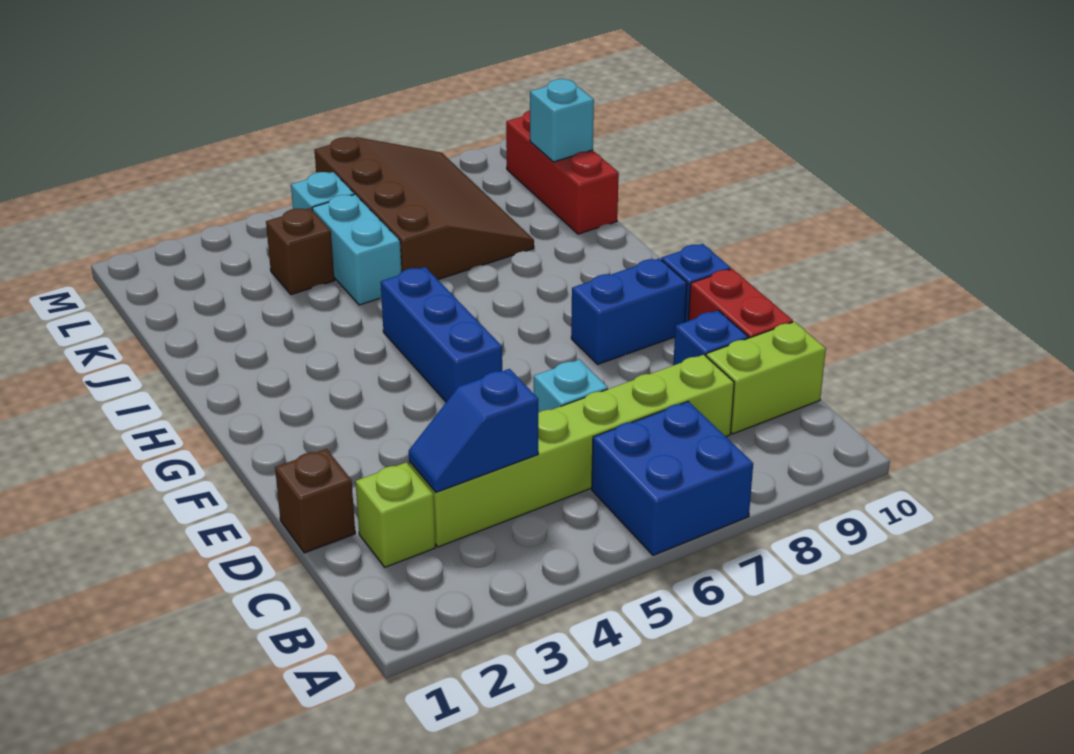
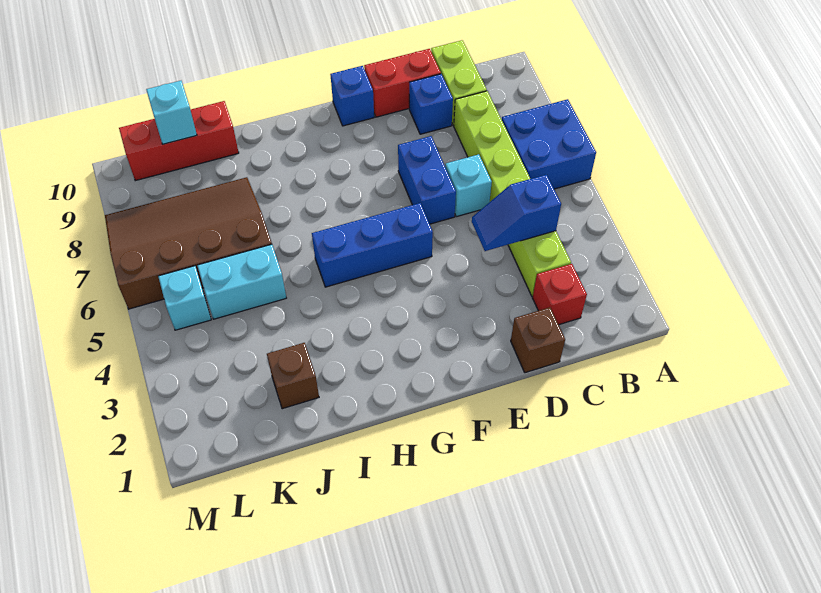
lime 1x1 brick [356,462,435,567] -> red 1x1 brick [533,264,587,325]
blue 1x2 slope [409,369,538,492] -> blue 1x2 slope turned to [472,175,561,251]
blue 1x2 brick [571,258,687,364] -> blue 1x2 brick moved to [398,136,456,224]
brown 1x1 brick [266,208,335,295] -> brown 1x1 brick moved to [267,343,319,409]

